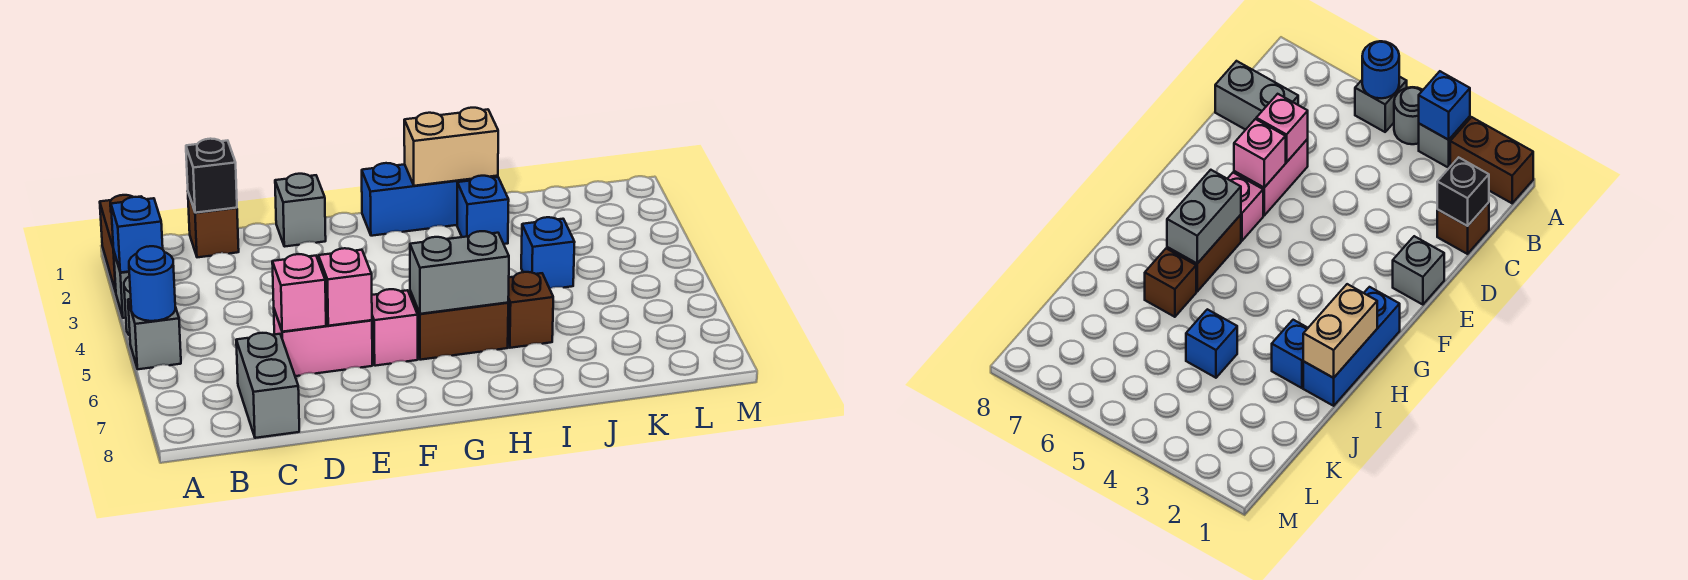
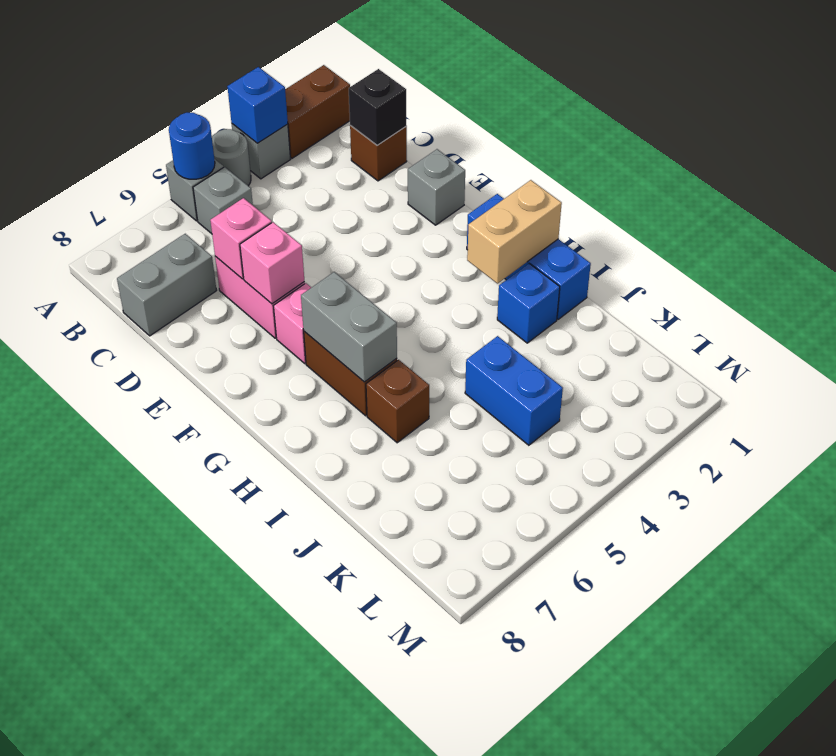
none -> grey 1x1 brick [193,167,253,234]
tan 1x2 brick [404,108,498,186] -> tan 1x2 brick turned to [467,180,562,284]
blue 1x1 brick [521,217,575,289] -> blue 1x2 brick [465,336,563,445]

